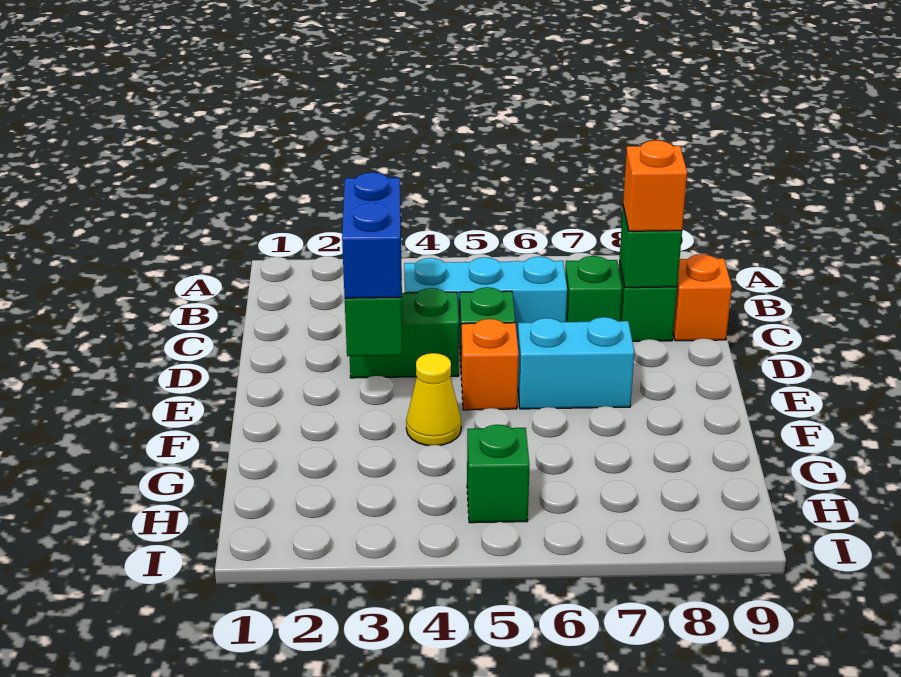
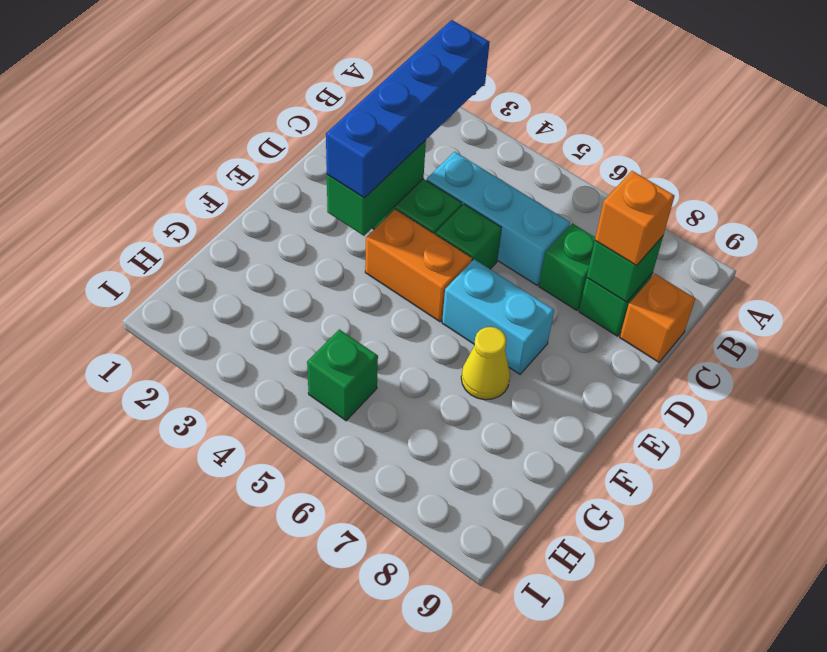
blue 1x2 brick [342,172,401,298] -> blue 1x4 brick [326,20,490,198]
orange 1x1 brick [461,319,519,410] -> orange 1x2 brick [365,209,472,322]
yellow 1x1 cone [406,353,461,446] -> yellow 1x1 cone moved to [461,327,510,400]

